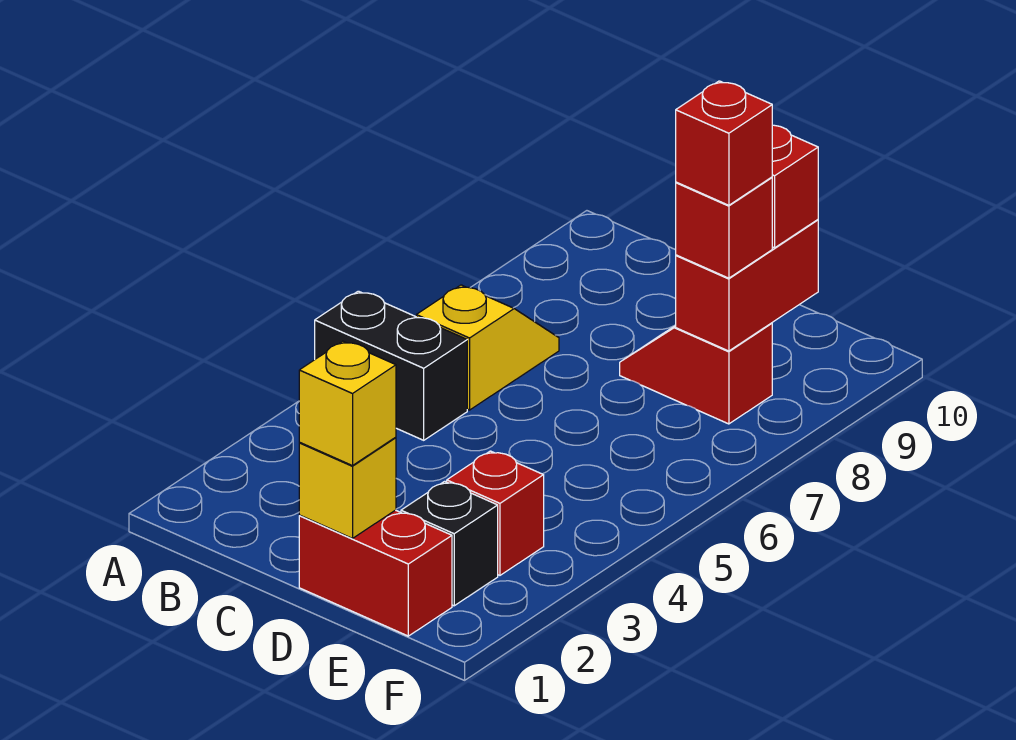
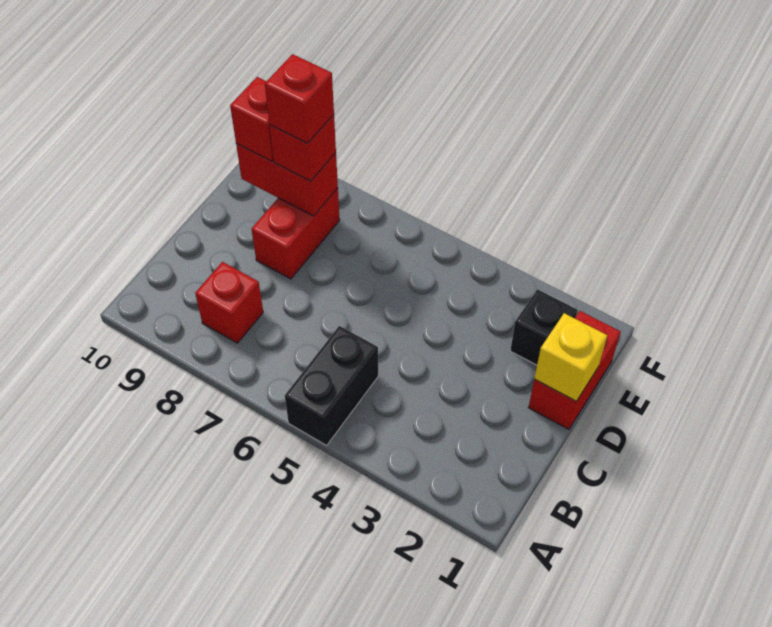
yellow 1x2 slope [416,285,559,410] -> none
yellow 1x1 brick [299,341,396,466] -> none
red 1x2 slope [620,323,772,424] -> red 1x2 brick [252,188,340,279]
red 1x1 brick [447,451,544,575] -> red 1x1 brick moved to [195,262,263,343]

